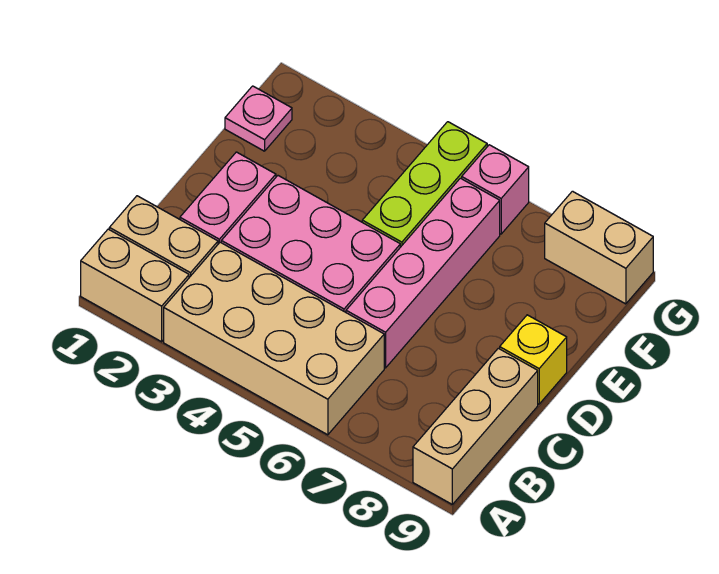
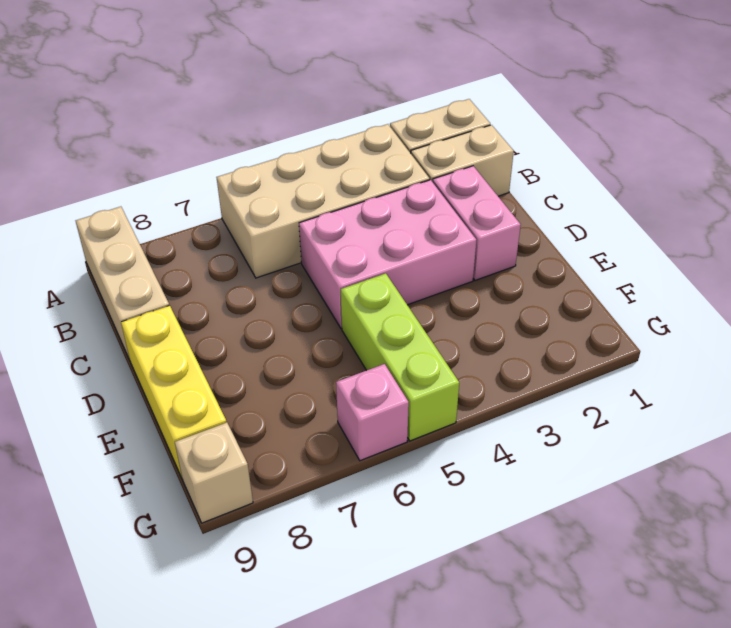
pink 1x4 brick [346,178,500,368] -> none
yellow 1x1 brick [500,315,567,404] -> yellow 1x3 brick [121,305,227,478]
pink 1x1 plate [225,86,292,151] -> none
tan 1x2 brick [545,191,653,304] -> tan 1x1 brick [175,423,253,523]

